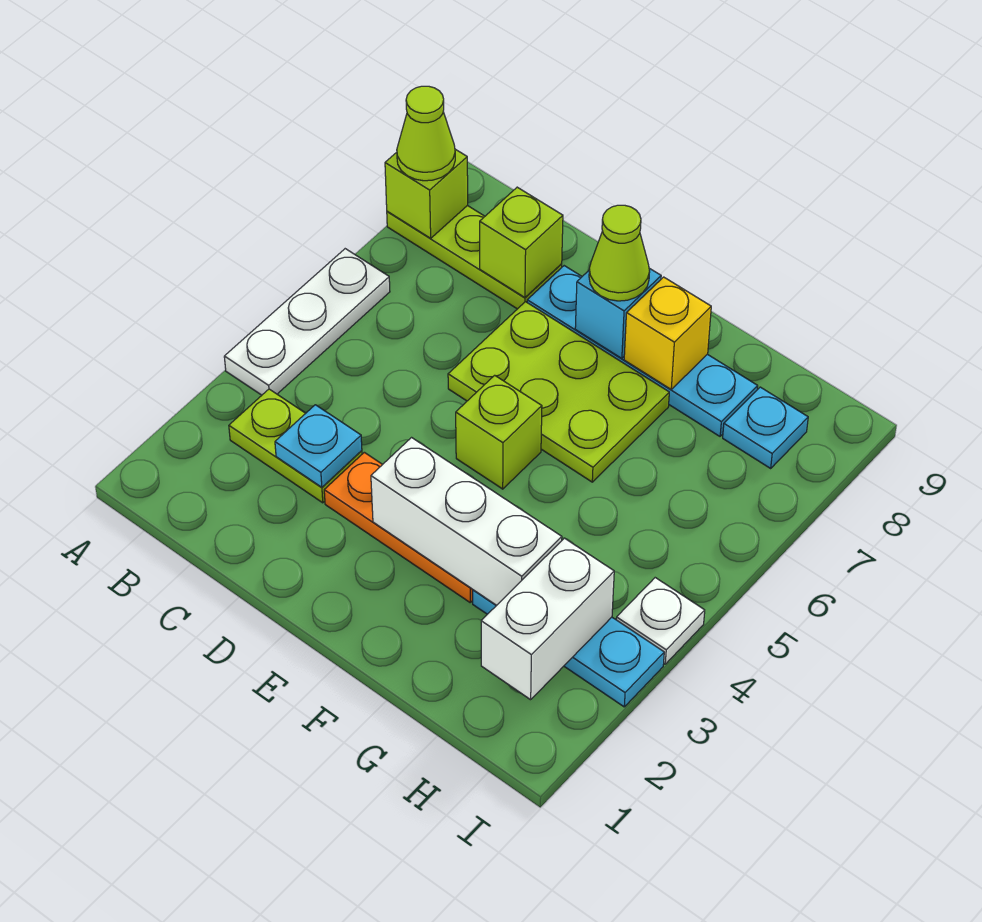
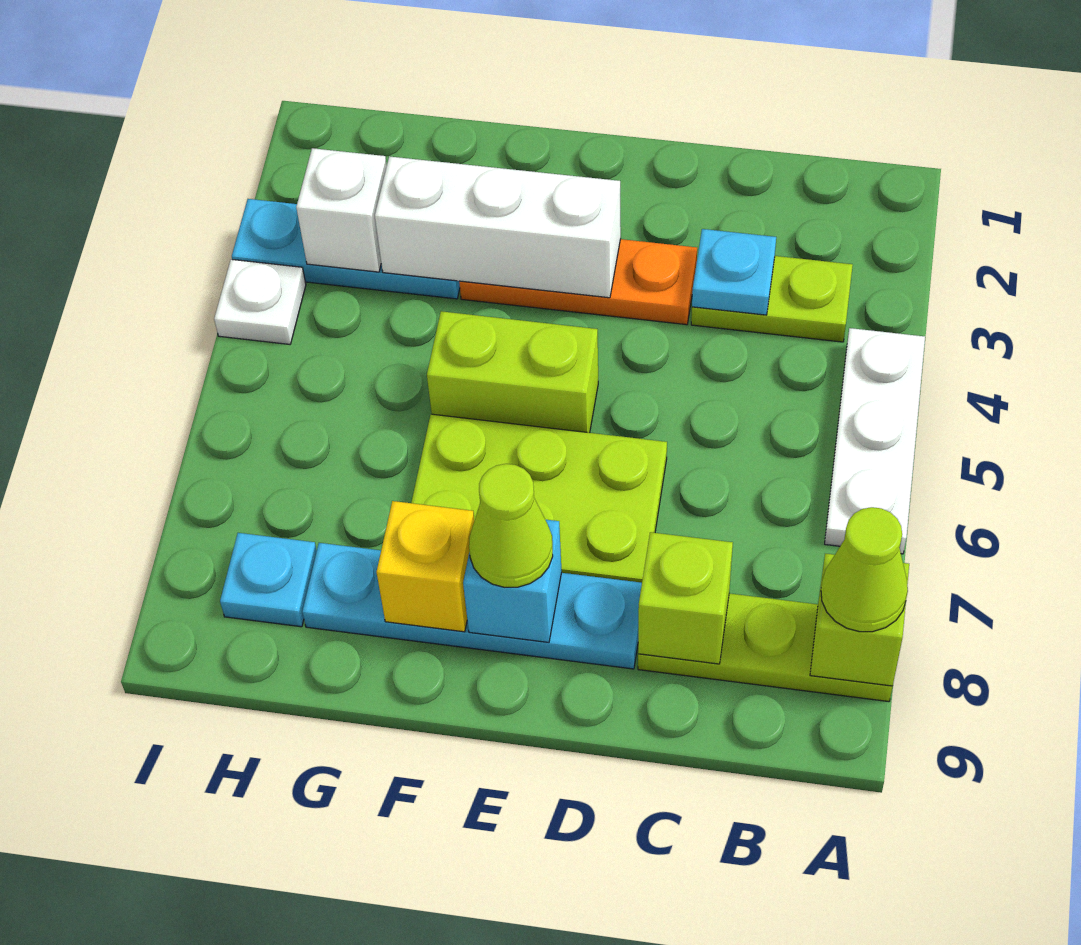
lime 1x1 brick [456,375,542,489] -> lime 1x2 brick [427,311,598,433]
white 1x2 brick [481,538,614,700] -> white 1x1 brick [296,148,387,272]

